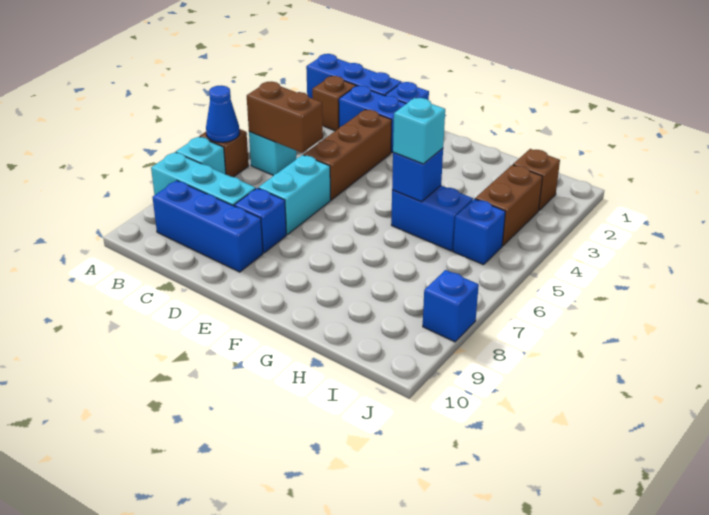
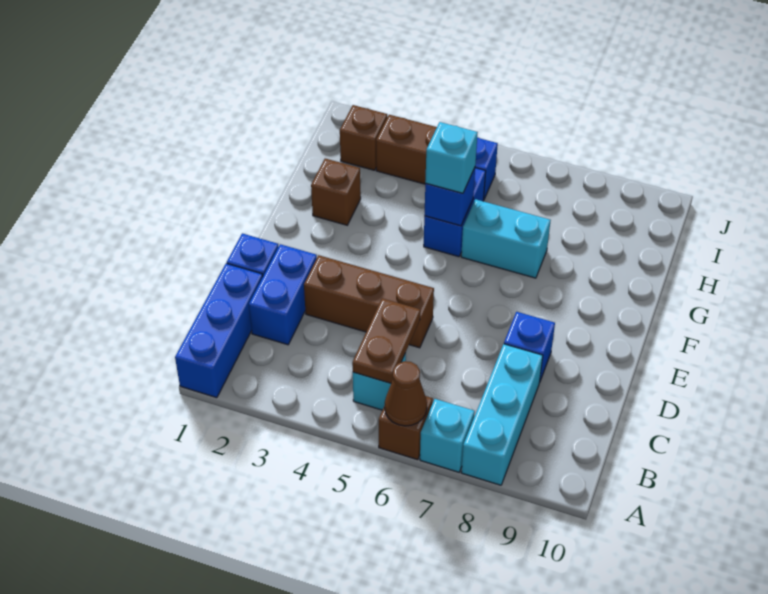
blue 1x1 cone [206,86,240,142] -> brown 1x1 cone [385,361,427,426]
brown 1x1 brick [312,76,356,131] -> brown 1x1 brick moved to [311,159,361,225]
brown 1x2 brick [247,82,323,153] -> brown 1x2 plate [352,298,420,383]
blue 1x3 brick [152,180,263,272] -> none
cyan 1x2 brick [258,155,331,235] -> cyan 1x2 brick moved to [461,199,551,278]
blue 1x1 brick [423,270,479,342] -> none

